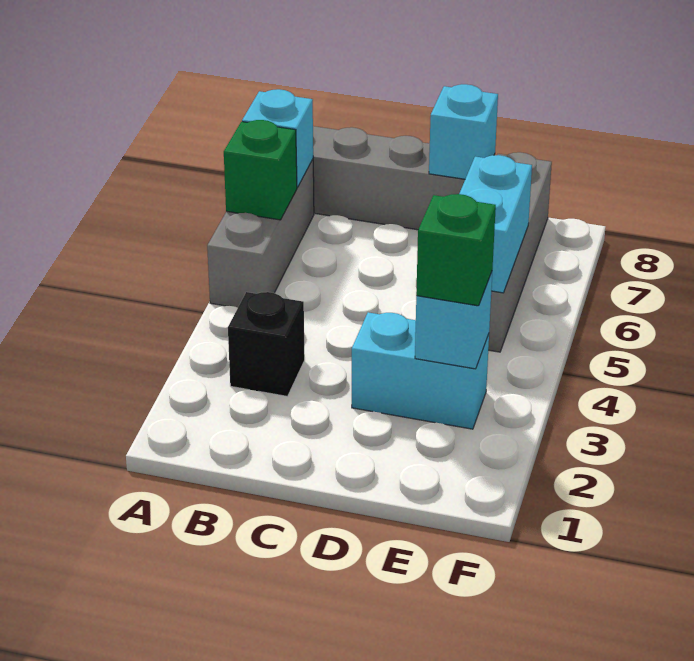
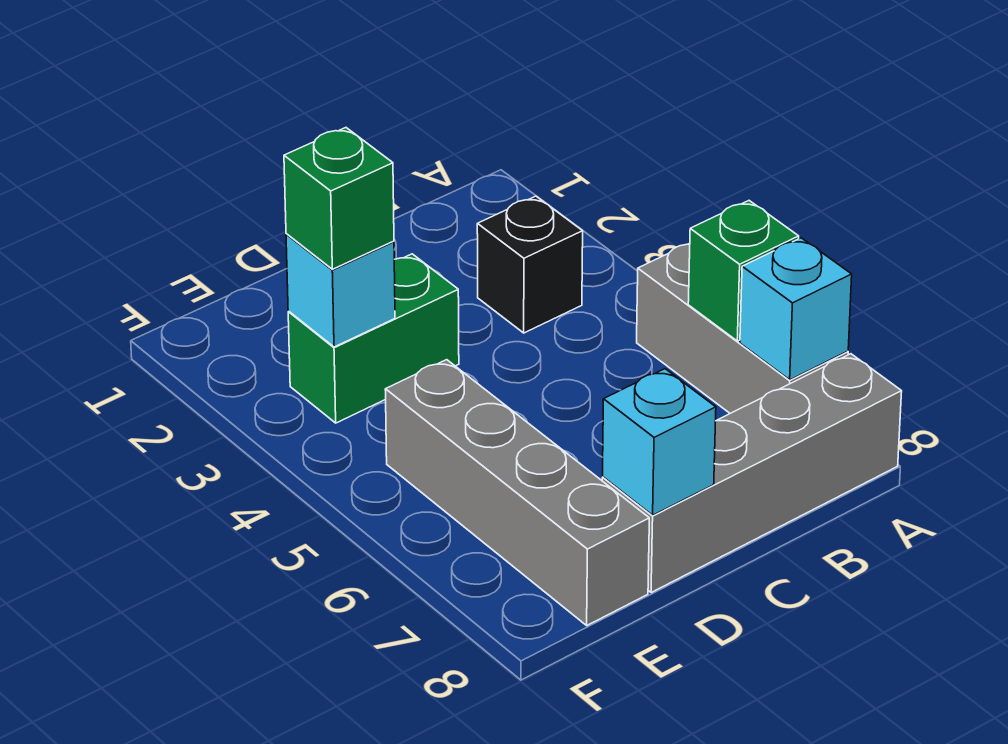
cyan 1x2 brick [352,312,489,429] -> green 1x2 brick [288,254,459,423]
cyan 1x2 brick [459,155,532,293] -> none

